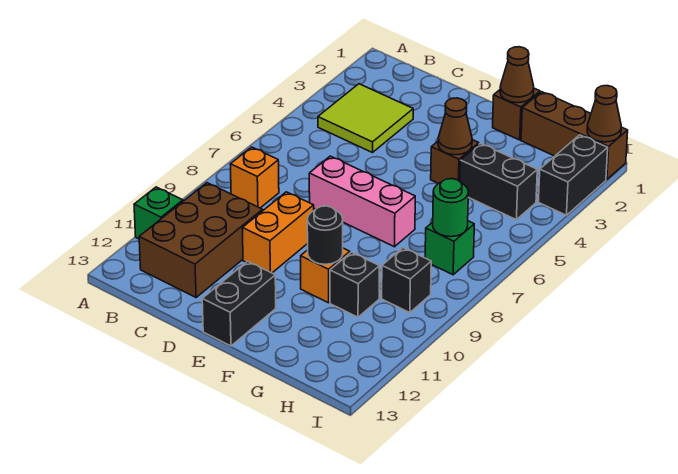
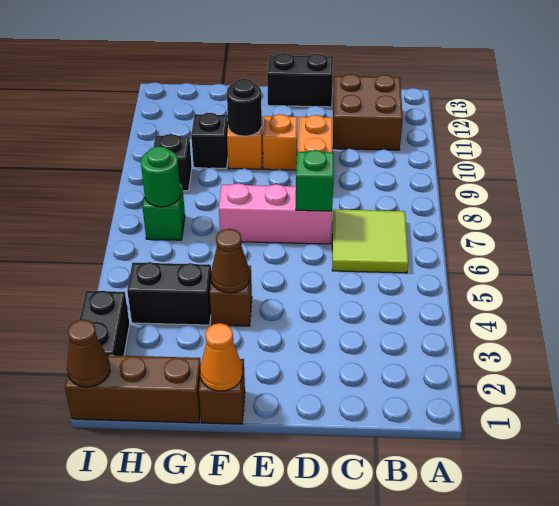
green 1x1 brick [134,187,183,239] -> green 1x1 brick moved to [296,150,334,211]
lime 2x2 tile [318,84,413,152] -> lime 2x2 tile moved to [332,209,408,273]
orange 1x1 brick [230,147,279,208] -> orange 1x1 brick moved to [263,114,298,170]
brown 2x3 brick [139,183,263,298] -> brown 2x2 brick [333,74,403,150]
black 1x2 brick [202,261,276,346] -> black 1x2 brick turned to [267,53,333,107]
brown 1x1 cone [500,47,534,103] -> orange 1x1 cone [200,323,243,391]

